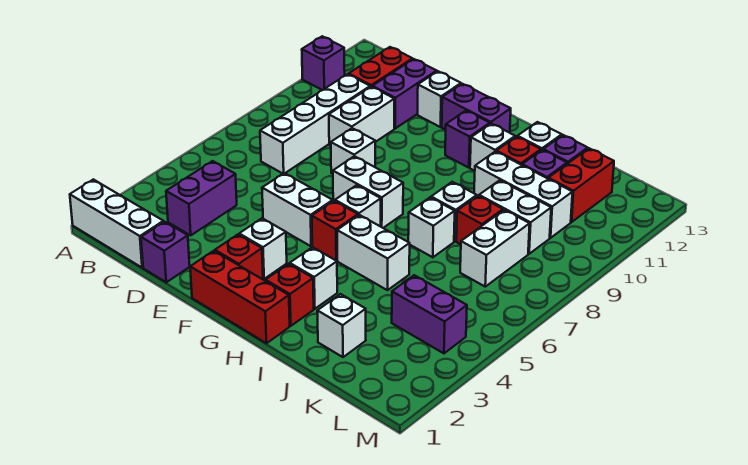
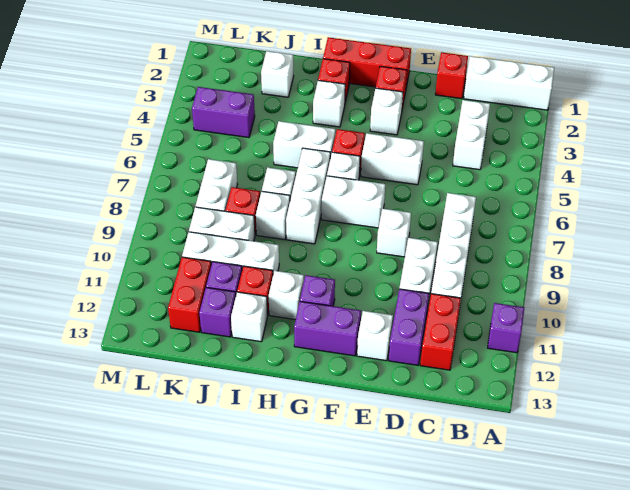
purple 1x2 brick [166,161,237,235] -> white 1x2 brick [453,100,490,170]
purple 1x1 brick [141,222,190,282] -> red 1x1 brick [435,52,468,99]
none -> white 1x3 brick [286,148,330,244]

